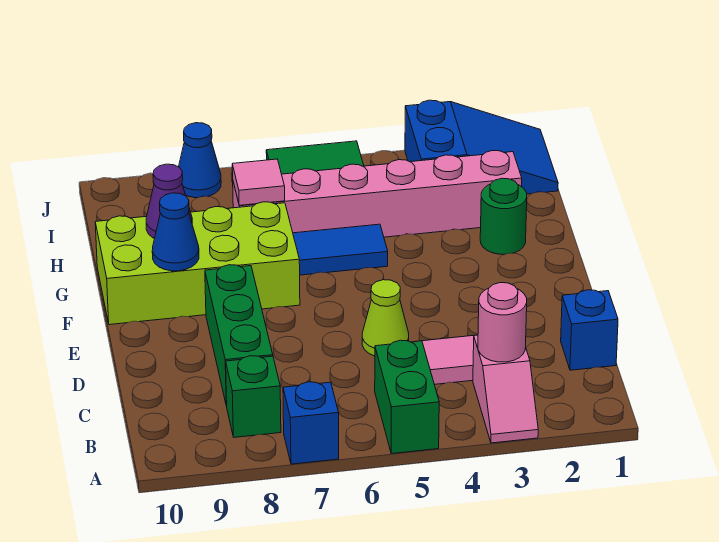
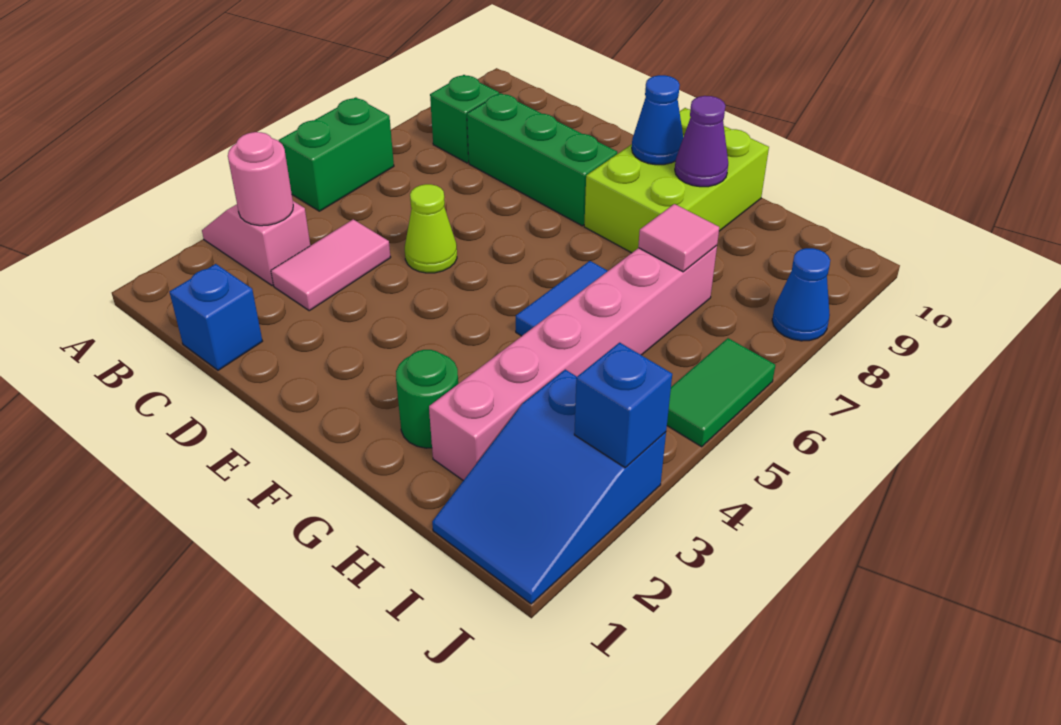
green 1x2 brick [375,340,439,454] -> green 1x2 brick turned to [279,97,394,211]
blue 1x1 brick [283,382,339,464] -> blue 1x1 brick moved to [574,343,672,468]
lime 2x4 brick [95,202,300,325] -> lime 2x3 brick [584,108,769,253]

